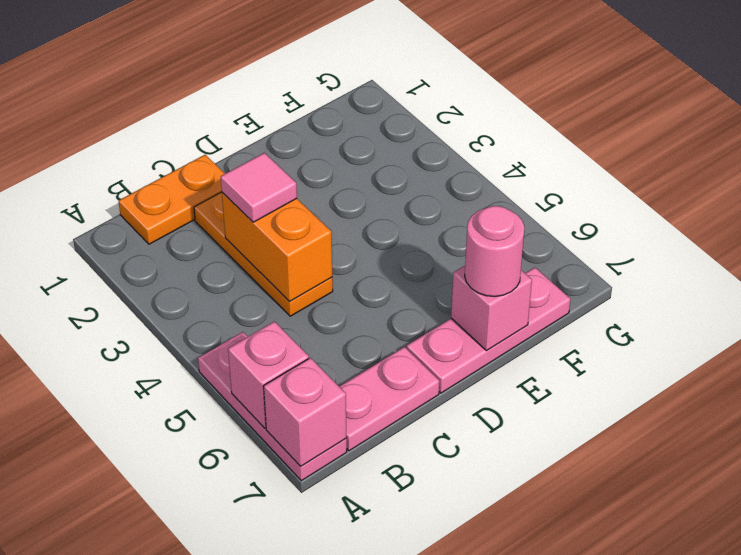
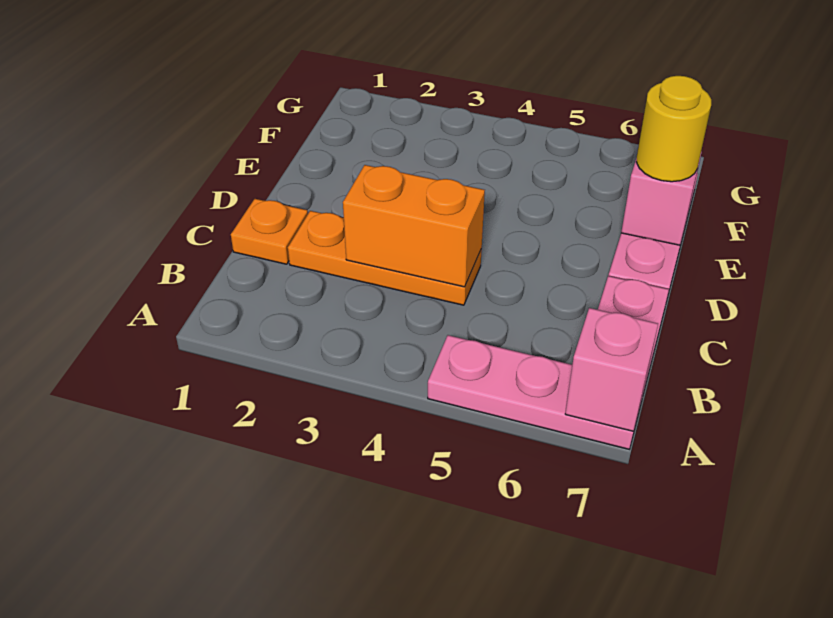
pink 1x1 brick [228,321,309,428] -> none
orange 1x2 plate [119,155,225,244] -> orange 1x1 plate [231,199,308,264]
pink 1x1 tile [221,153,297,222] -> none
pink 1x1 round brick [465,206,524,297] -> yellow 1x1 round brick [637,76,711,182]

